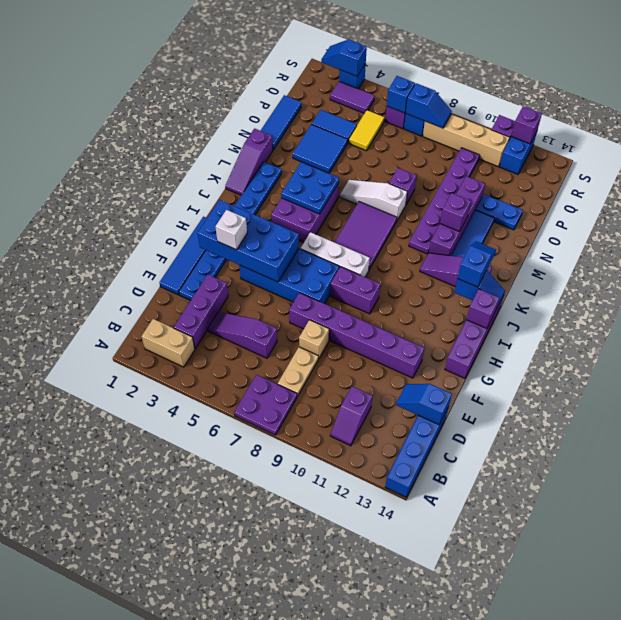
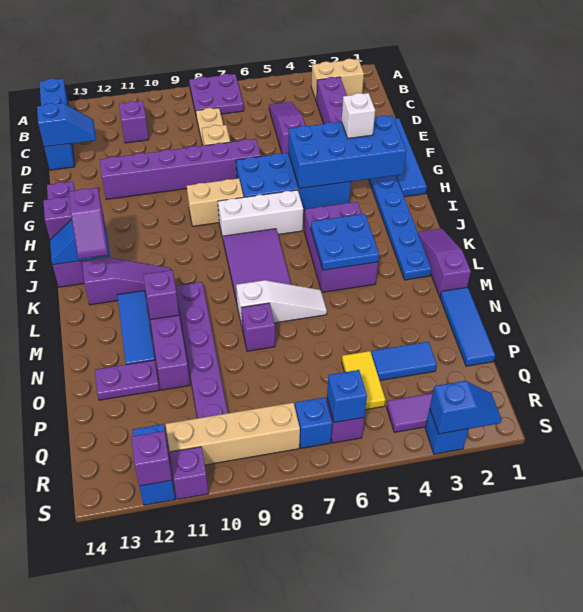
purple 1x3 slope [207,312,277,358] -> purple 1x3 slope turned to [269,102,305,154]
purple 1x2 brick [330,267,380,314] -> tan 1x2 brick [187,178,244,226]
blue 1x2 slope [457,241,496,287] -> purple 1x2 slope [69,188,108,259]
blue 2x2 tile [293,124,348,173] -> none
blue 1x2 plate [476,194,523,230] -> purple 1x2 plate [95,360,159,400]
blue 1x2 slope [406,83,452,128] -> none

